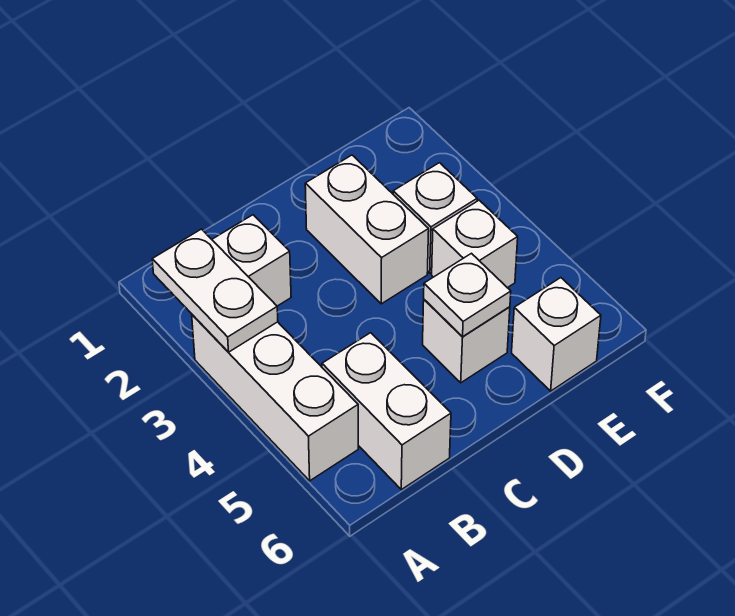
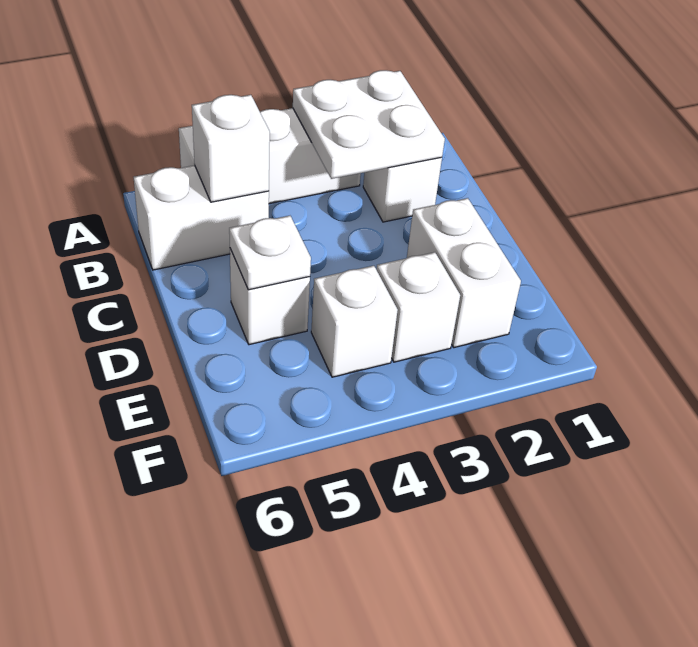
white 1x2 plate [152,229,278,352] -> white 2x2 plate [293,70,445,179]
white 1x2 brick [305,155,429,304] -> white 1x2 brick turned to [407,198,521,348]
white 1x1 brick [512,278,601,391] -> white 1x1 brick moved to [192,95,270,202]

